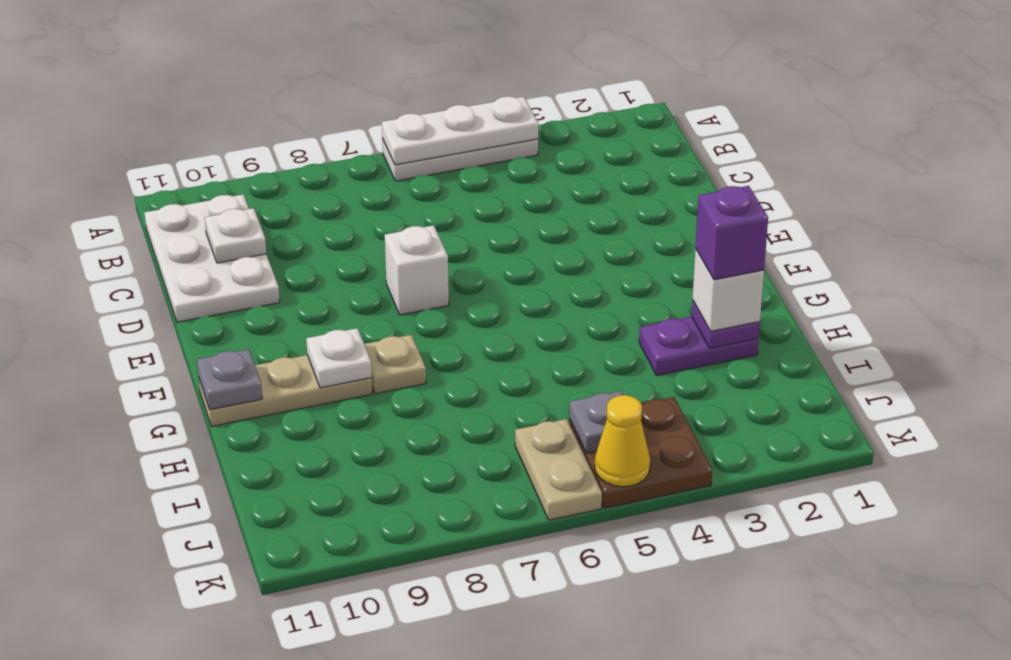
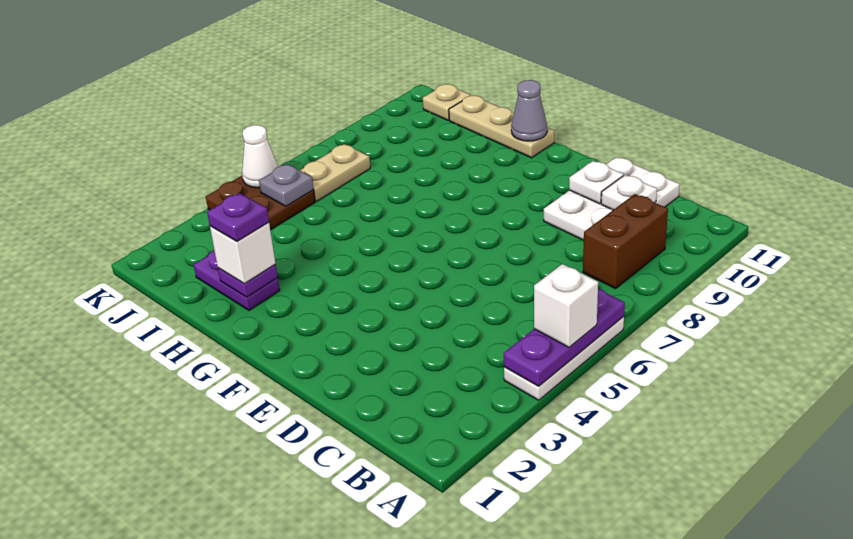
white 1x3 plate [382,96,538,165] -> purple 1x3 plate [504,289,625,386]
none -> brown 1x2 brick [583,194,668,289]
white 2x3 plate [144,195,280,322] -> white 2x3 plate turned to [544,157,680,240]
white 1x1 brick [385,225,449,315] -> white 1x1 brick moved to [534,264,598,347]
tan 1x1 plate [364,335,426,394] -> tan 1x1 plate moved to [423,84,471,120]
tan 1x3 plate [199,355,372,426] -> tan 1x3 plate turned to [449,95,554,158]
white 1x1 plate [306,328,372,388] -> white 1x1 plate moved to [569,161,624,204]
grey 1x1 plate [197,349,262,410] -> grey 1x1 cone [511,80,547,141]
purple 1x2 plate [639,317,759,376] -> purple 1x2 plate turned to [194,250,280,311]
purple 1x1 brick [695,186,768,280] -> purple 1x1 plate [207,193,269,241]
tan 1x2 plate [515,419,602,520] -> tan 1x2 plate turned to [300,144,370,201]
yellow 1x1 cone [595,395,650,487] -> white 1x1 cone [242,125,278,188]

